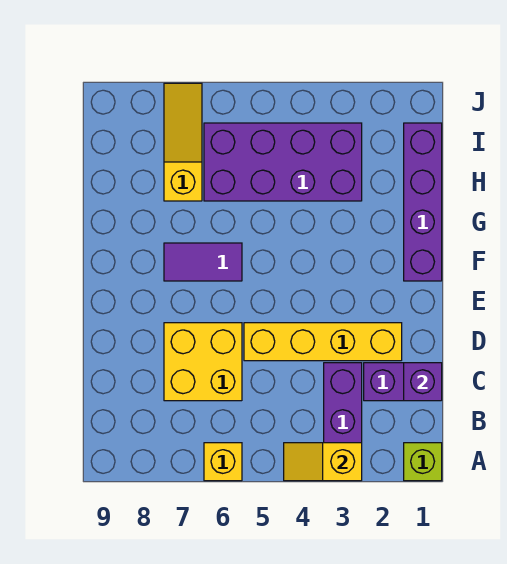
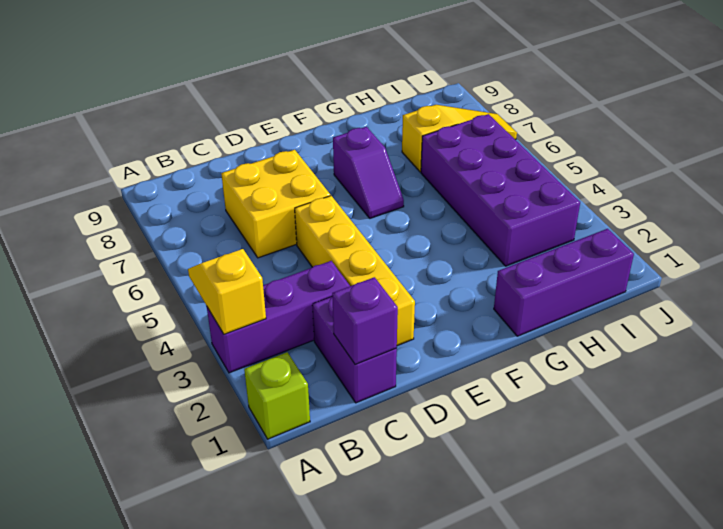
yellow 1x1 brick [204,443,242,481] -> none
purple 1x4 brick [404,123,442,281] -> purple 1x3 brick [494,229,634,336]
purple 1x2 tile [164,243,242,281] -> purple 1x2 slope [333,127,404,218]

